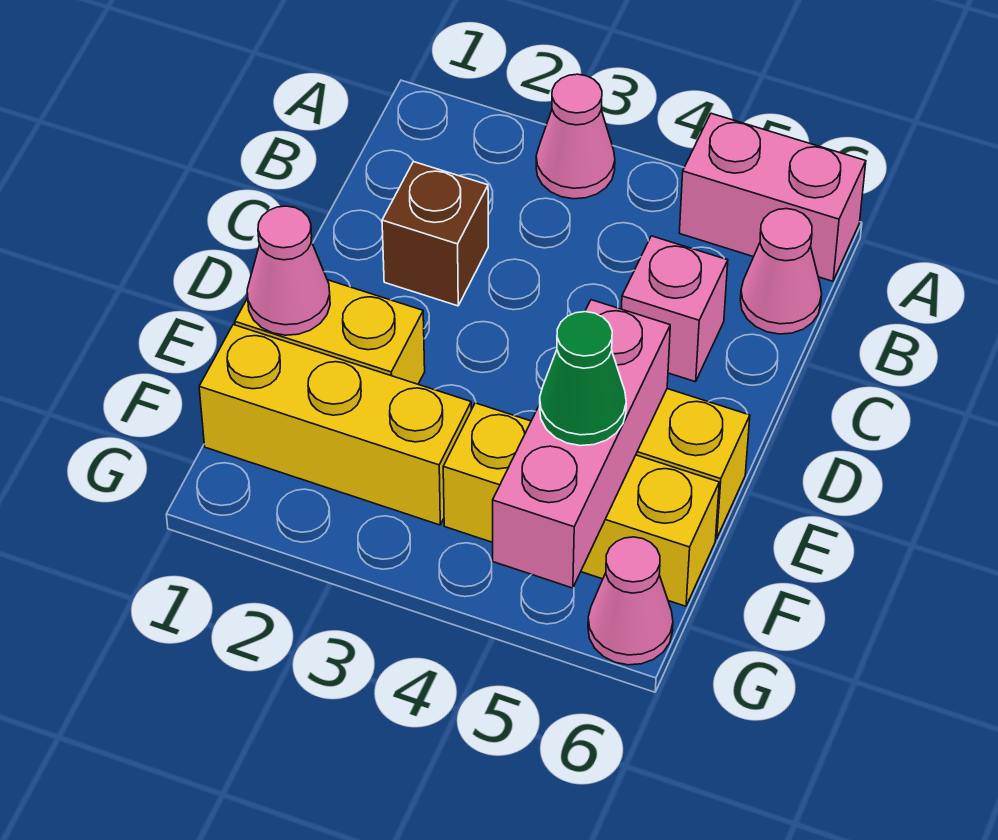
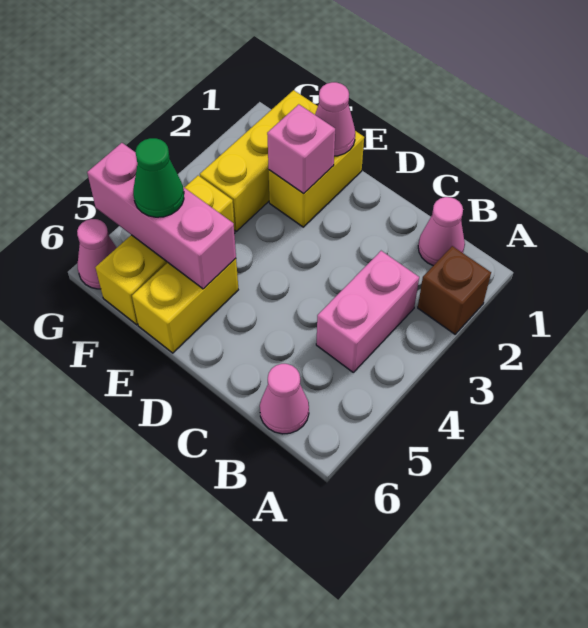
pink 1x1 cone [536,74,615,199] -> pink 1x1 cone moved to [418,197,465,266]
pink 1x2 brick [679,113,866,281] -> pink 1x2 brick moved to [316,251,419,372]
brown 1x1 brick [382,162,488,306] -> brown 1x1 brick moved to [418,246,491,334]
pink 1x1 brick [622,236,728,382] -> pink 1x1 brick moved to [267,104,335,194]

